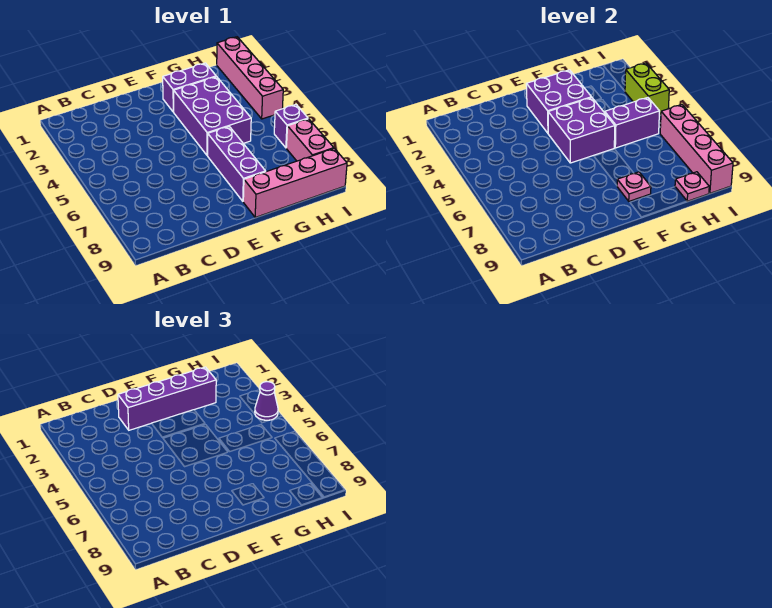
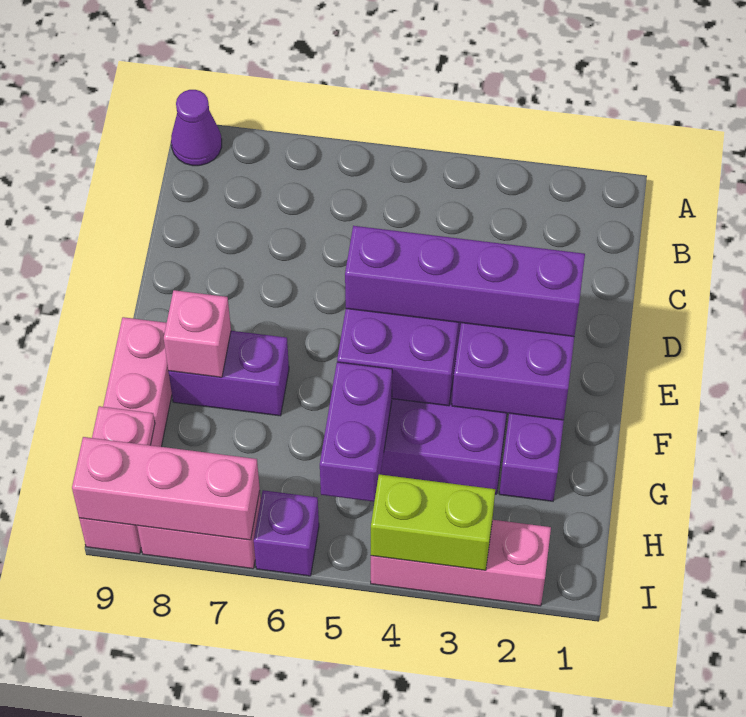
purple 1x4 brick [118,367,216,430] -> purple 1x4 brick turned to [345,226,585,337]
purple 1x3 brick [208,127,266,201] -> purple 1x2 brick [168,331,289,416]
pink 1x1 plate [617,172,651,201] -> pink 1x1 brick [164,290,231,377]
pink 1x4 brick [217,37,283,119] -> pink 1x3 brick [371,520,551,606]
purple 1x1 cone [255,382,278,420] -> purple 1x1 cone moved to [171,90,222,166]
pink 1x4 brick [660,105,733,193] -> pink 1x3 brick [72,437,260,540]

